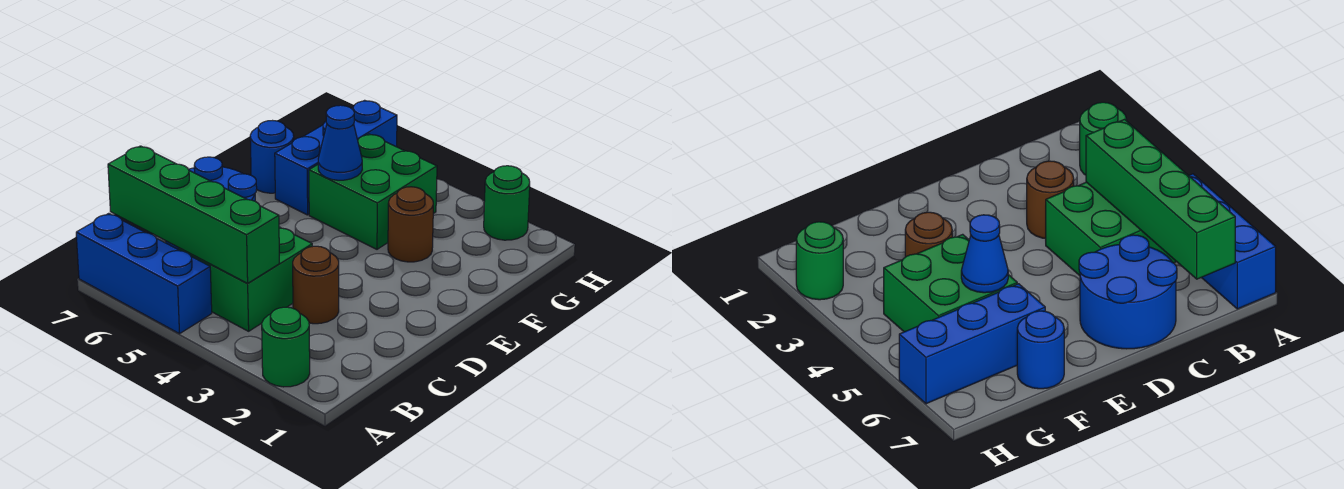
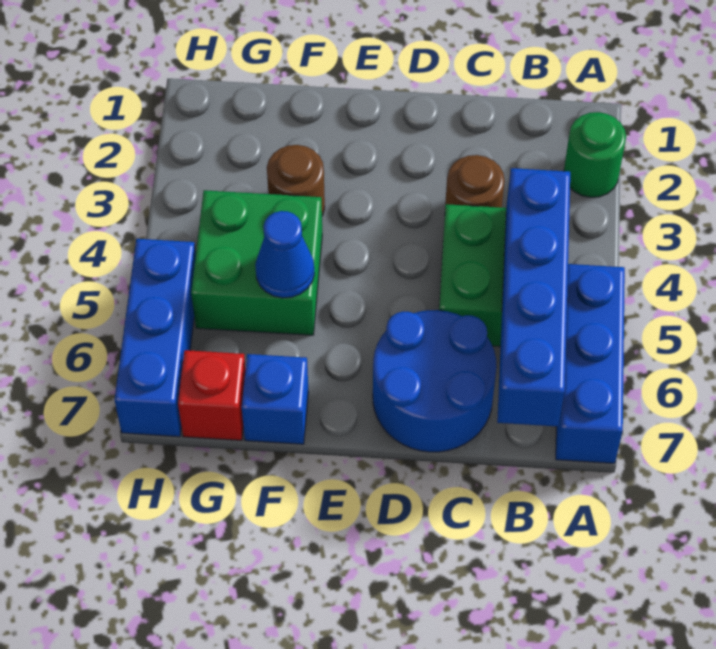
green 1x4 brick [108,146,279,283] -> blue 1x4 brick [497,168,570,427]
blue 1x3 brick [275,100,397,215] -> blue 1x3 brick turned to [114,239,196,437]
blue 1x1 round brick [250,121,294,193] -> blue 1x1 brick [242,354,309,444]
none -> red 1x1 brick [178,350,246,440]
green 1x1 round brick [484,166,530,240] -> none

